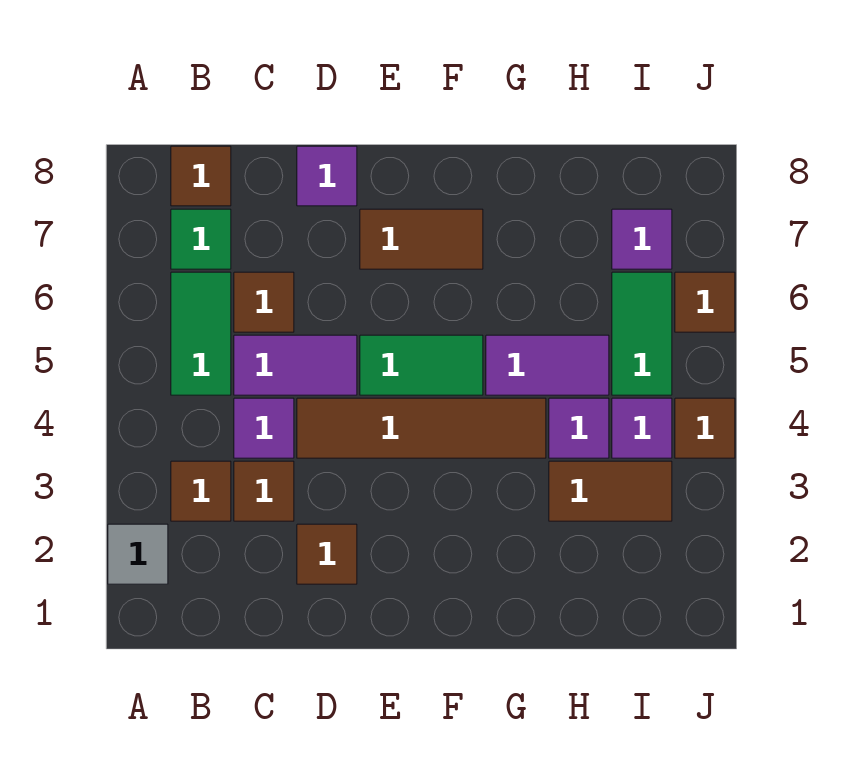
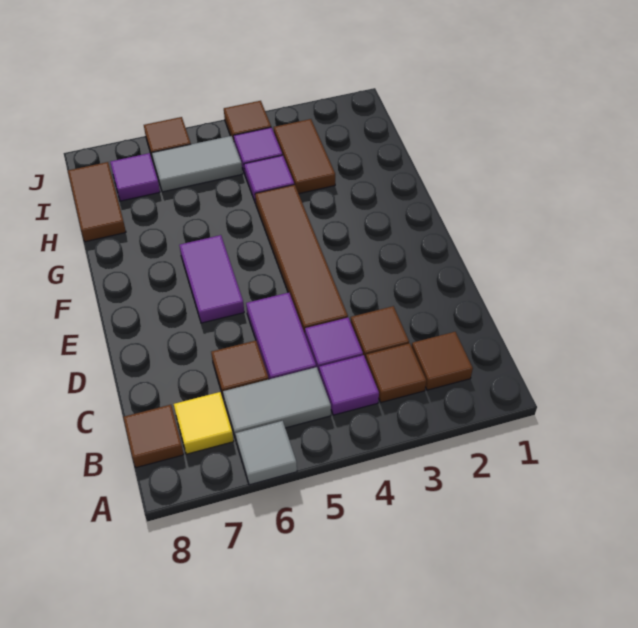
grey 1x1 tile [108,524,168,584] -> grey 1x1 tile moved to [235,421,297,485]
green 1x2 tile [171,272,231,395] -> grey 1x2 tile [223,367,331,439]
green 1x1 tile [171,209,231,269] -> yellow 1x1 tile [174,392,234,454]
brown 1x1 tile [297,524,357,584] -> brown 1x1 tile moved to [412,332,473,390]
purple 1x1 tile [297,146,357,206] -> purple 1x1 tile moved to [319,355,379,415]
green 1x2 tile [360,335,483,395] -> none
brown 1x2 tile [360,209,483,269] -> brown 1x2 tile moved to [68,162,126,242]
purple 1x2 tile [486,335,609,395] -> purple 1x2 tile moved to [179,235,244,323]
green 1x2 tile [612,272,672,395] -> grey 1x2 tile [152,136,242,192]

